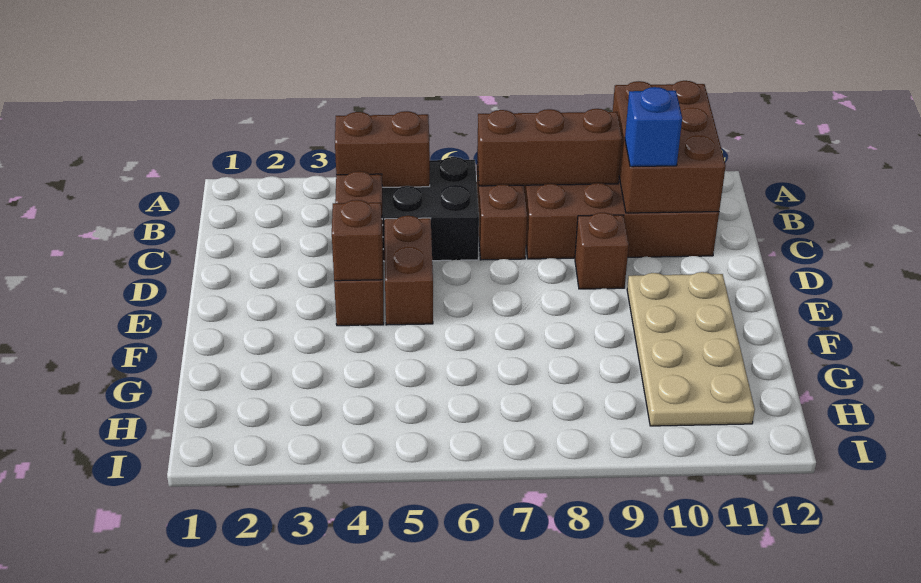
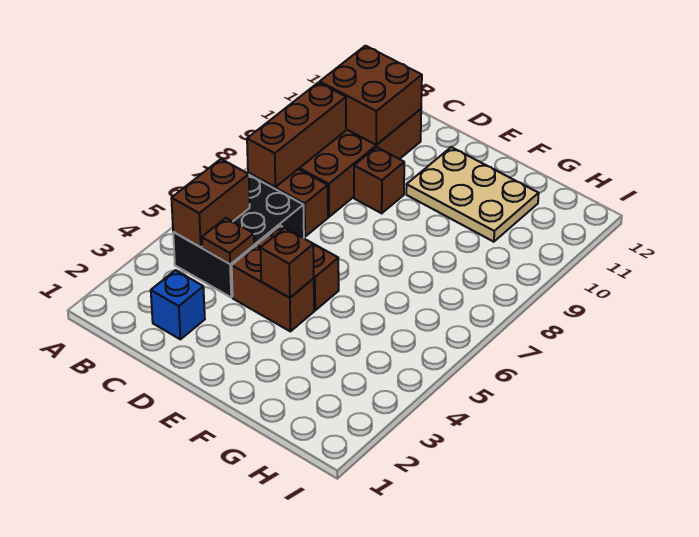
brown 2x3 brick [613,81,726,213] -> brown 2x2 brick [320,46,422,145]
blue 1x1 brick [625,87,682,167] -> blue 1x1 brick moved to [151,270,205,339]
tan 2x4 plate [627,272,755,426] -> tan 2x3 plate [406,147,539,242]

